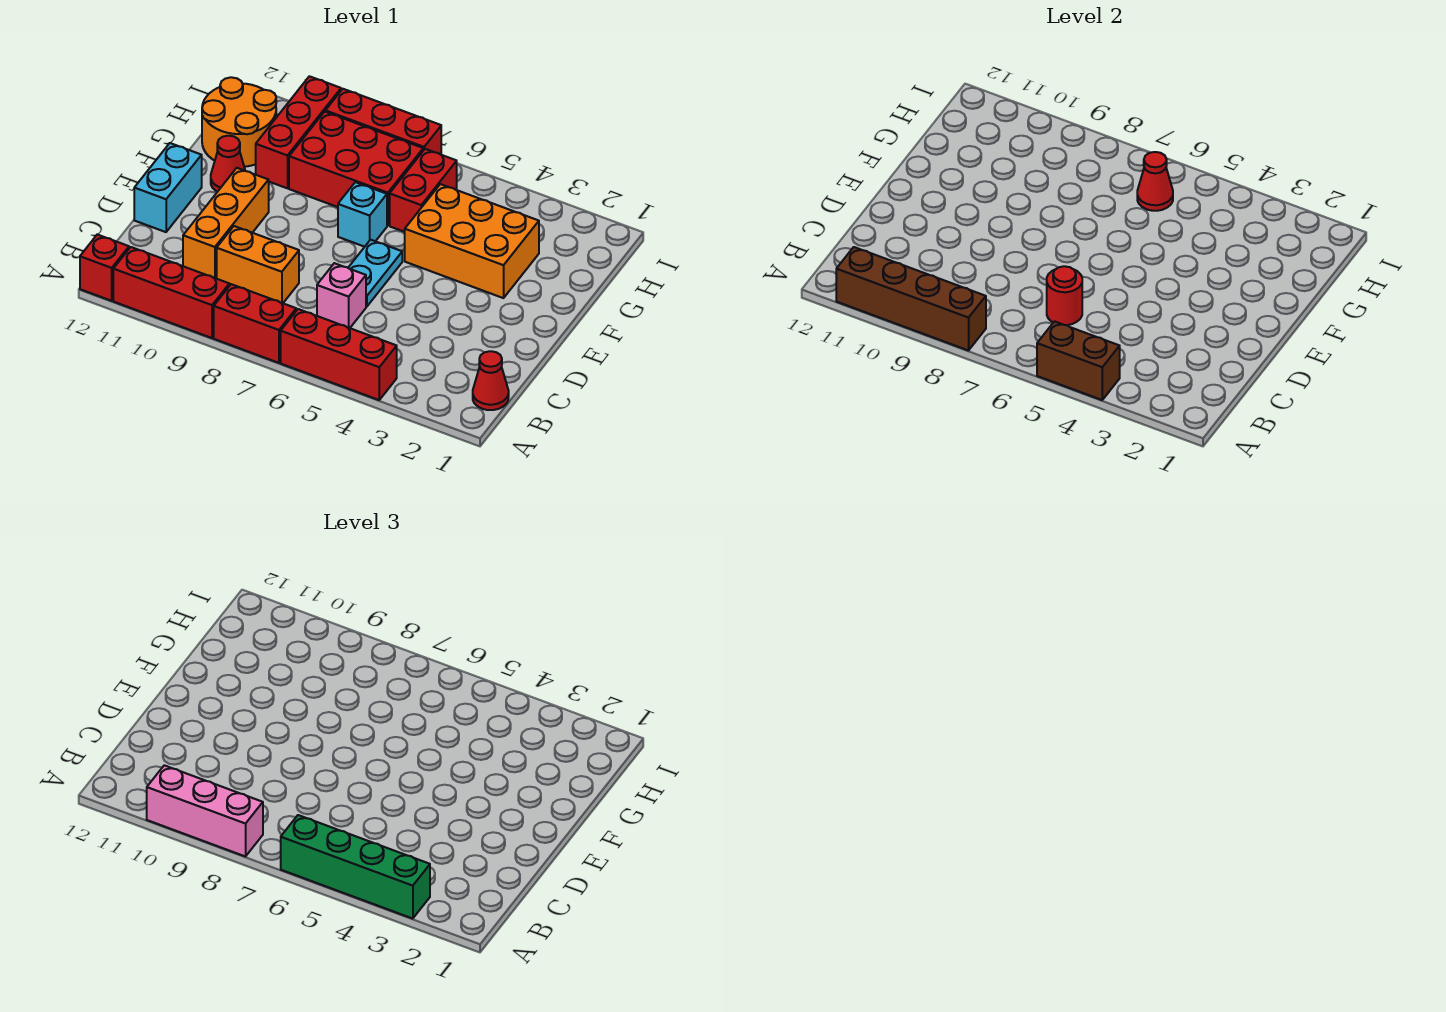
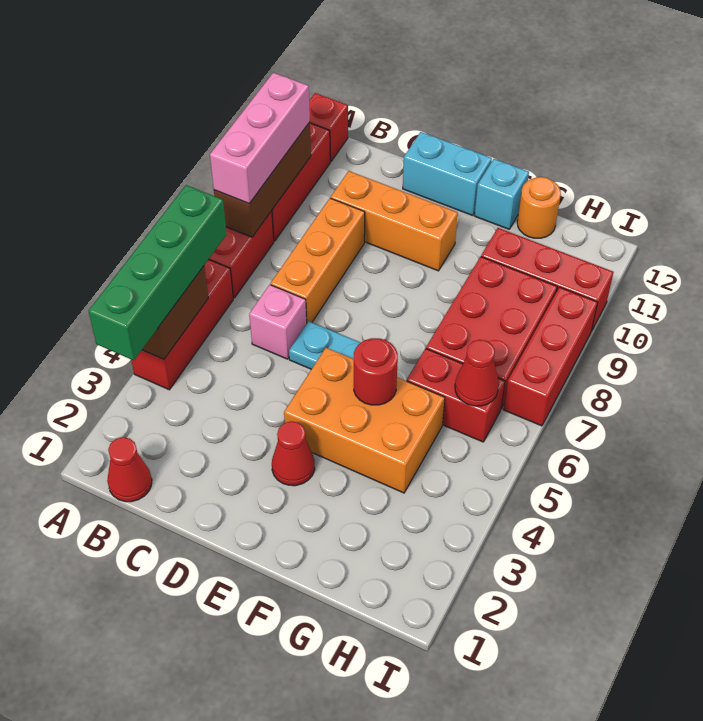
brown 1x4 brick [836,247,986,351] -> brown 1x3 brick [214,122,311,237]
red 1x1 round brick [1047,266,1082,325] -> red 1x1 round brick moved to [354,338,398,405]
orange 1x2 brick [217,226,299,303] -> orange 1x3 brick [271,198,365,322]
orange 2x3 brick [405,184,539,298] -> orange 2x3 brick turned to [284,348,445,493]
cyan 1x1 brick [338,182,387,247] -> cyan 1x1 brick moved to [475,159,529,229]
red 1x1 cone [211,136,245,192] -> red 1x1 cone moved to [272,421,315,486]
orange 2x2 round brick [202,77,276,167] -> orange 1x1 round brick [517,177,561,238]

